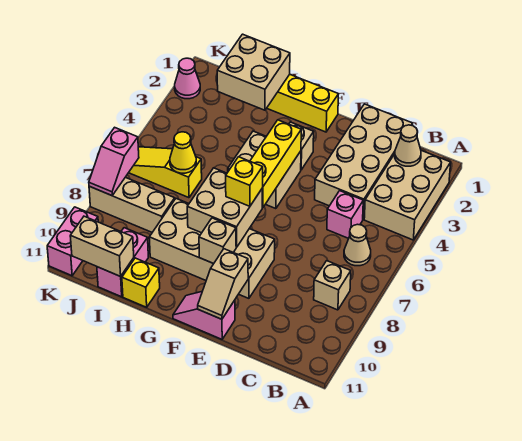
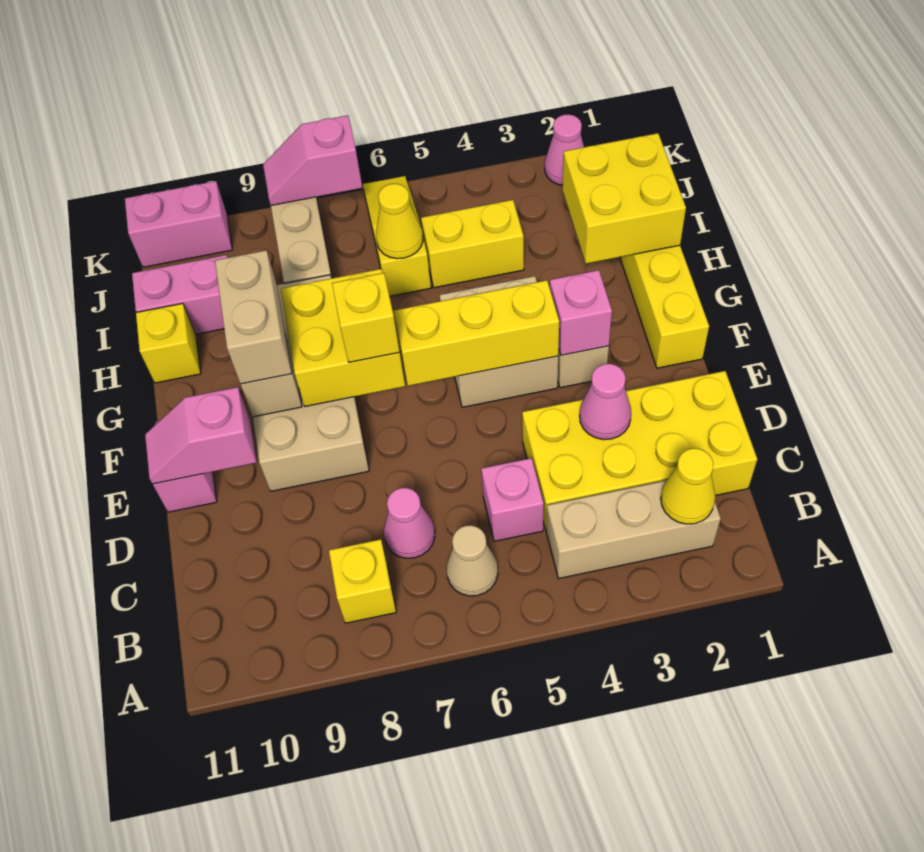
tan 2x3 brick [364,150,451,240] -> tan 1x3 brick [546,480,721,578]
tan 1x1 cone [395,125,421,166] -> yellow 1x1 cone [661,448,715,524]
tan 1x1 brick [314,261,351,310] -> yellow 1x1 brick [329,539,396,623]
tan 2x4 brick [315,104,413,219] -> yellow 2x4 brick [522,371,757,529]
none -> pink 1x1 cone [384,488,435,558]
none -> pink 1x1 cone [580,364,631,440]
tan 1x2 slope [198,249,248,319] -> pink 1x2 slope [145,387,256,484]
none -> pink 1x1 brick [550,270,612,355]
tan 2x2 brick [187,168,263,247] -> yellow 2x2 brick [281,269,405,406]
tan 2x2 brick [217,34,290,110] -> yellow 2x2 brick [563,133,686,264]
none -> yellow 1x2 brick [421,200,524,288]
tan 1x2 brick [70,216,134,276] -> tan 1x2 brick moved to [215,250,292,384]

